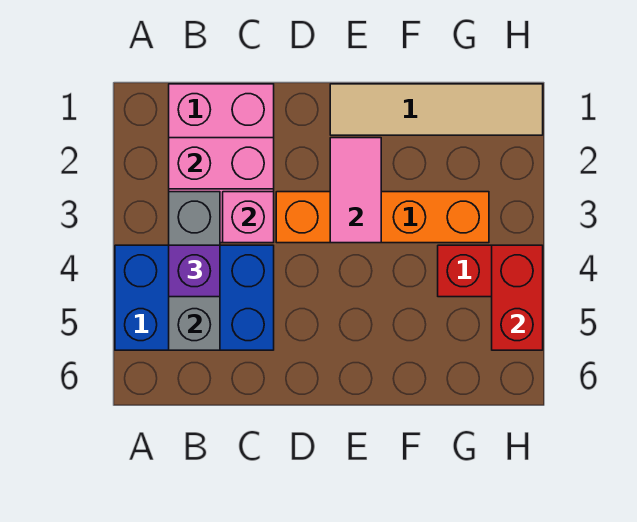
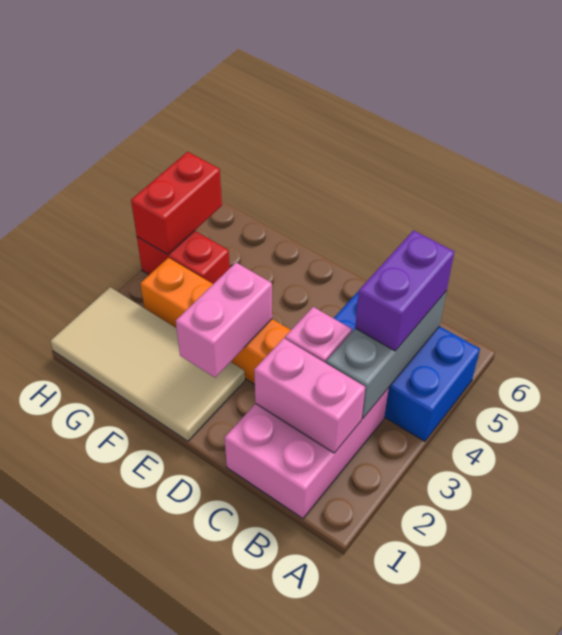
purple 1x1 brick [169,245,220,297] -> purple 1x2 brick [355,230,454,351]
tan 1x4 tile [330,84,543,135] -> tan 2x4 tile [50,287,245,441]
pink 1x2 tile [330,138,381,243] -> pink 1x2 brick [176,263,272,377]

